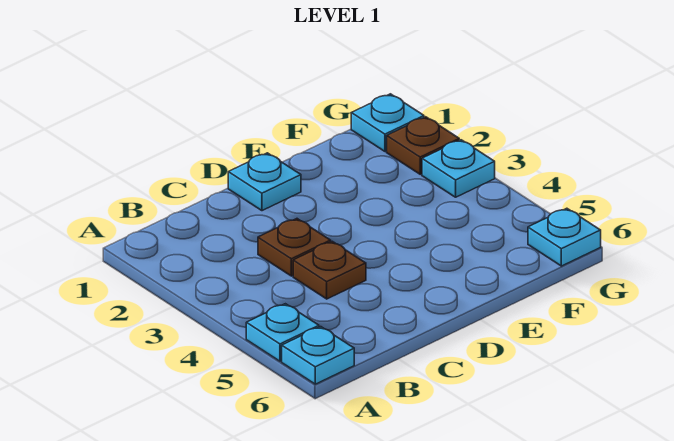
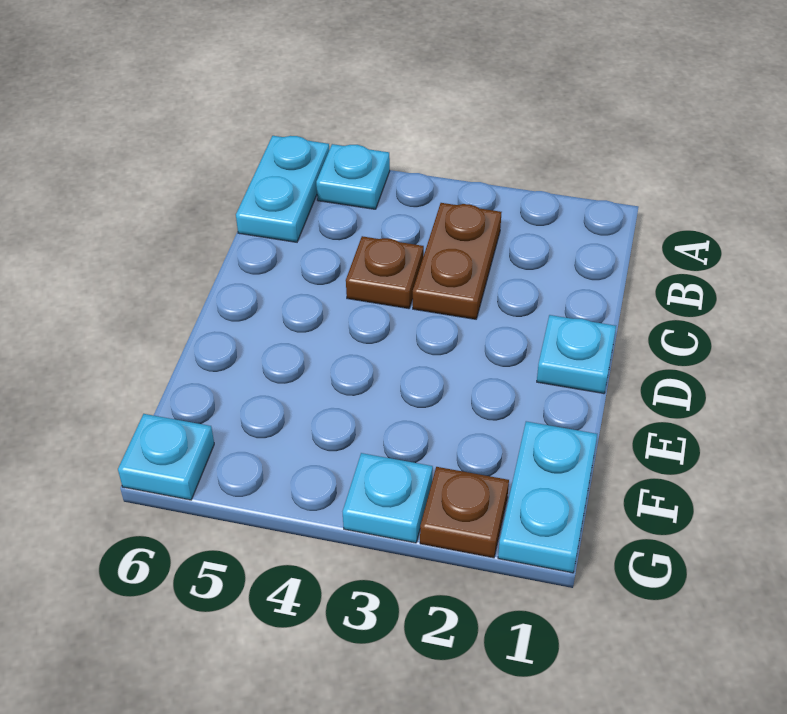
cyan 1x1 plate [282,327,354,384] -> cyan 1x2 plate [236,136,329,242]
brown 1x1 plate [258,219,331,276] -> brown 1x2 plate [413,203,501,319]
cyan 1x1 plate [351,94,424,152] -> cyan 1x2 plate [498,421,597,573]

